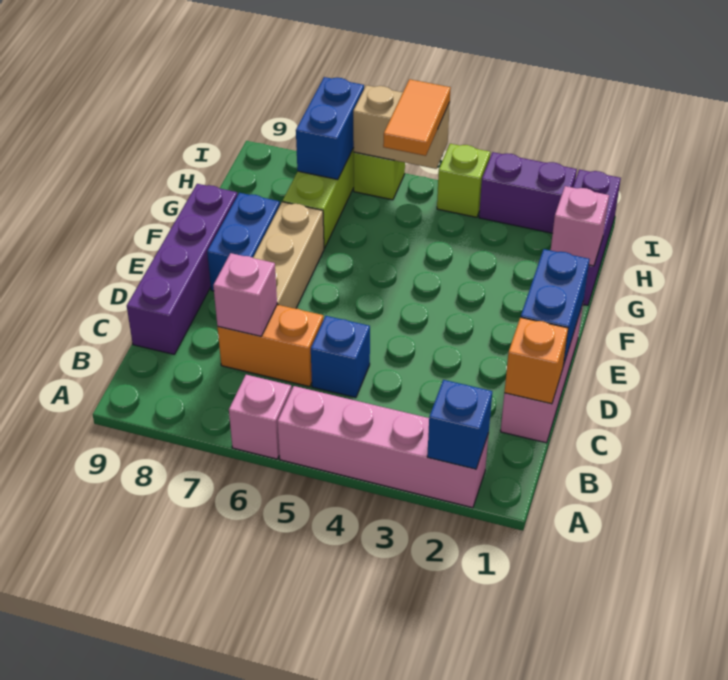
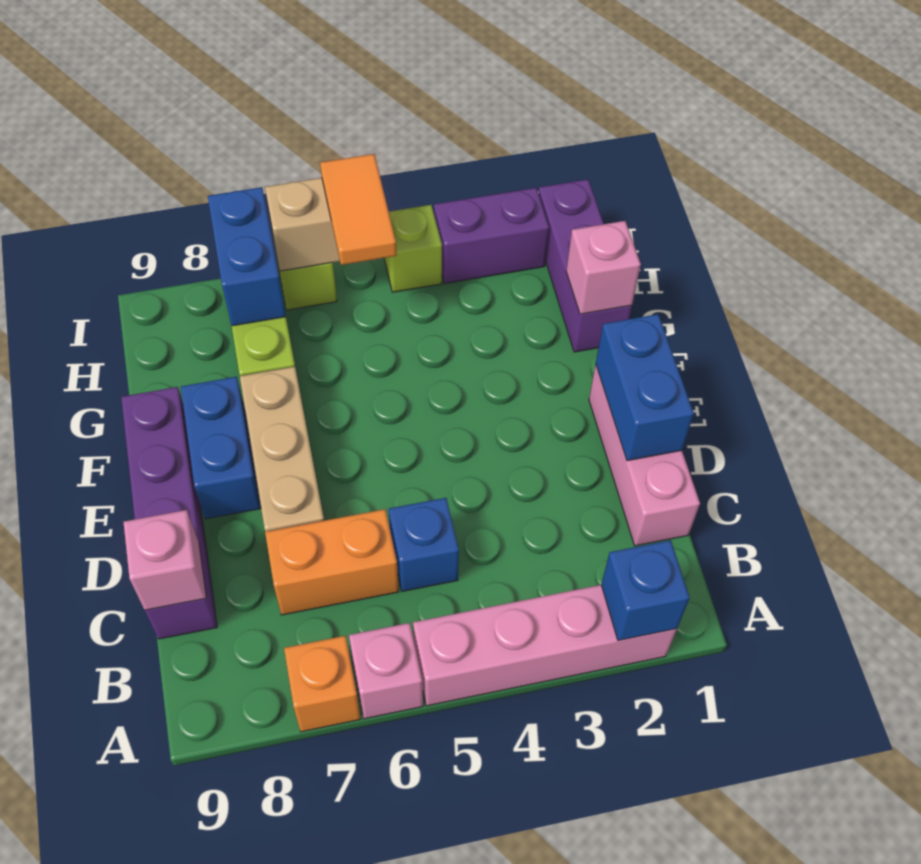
orange 1x1 brick [504,317,568,404] -> orange 1x1 brick moved to [284,636,361,732]
pink 1x1 brick [213,253,277,336] -> pink 1x1 brick moved to [124,510,206,610]

